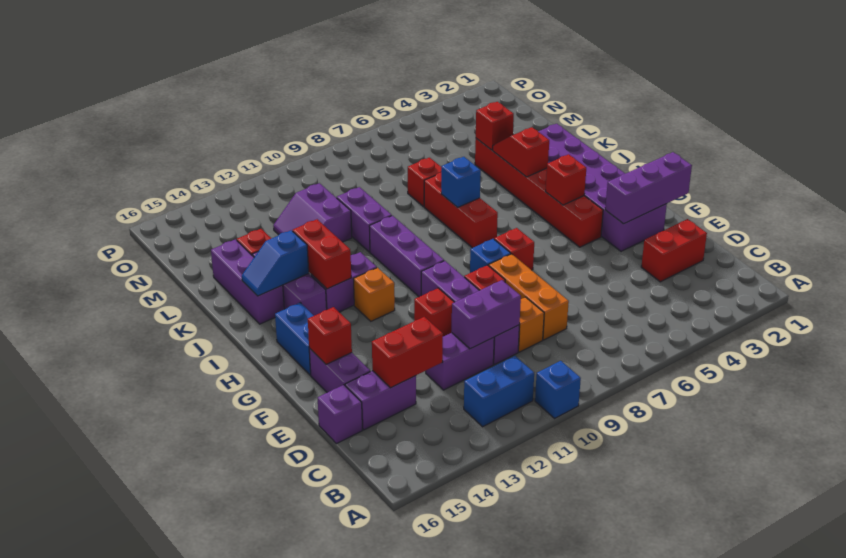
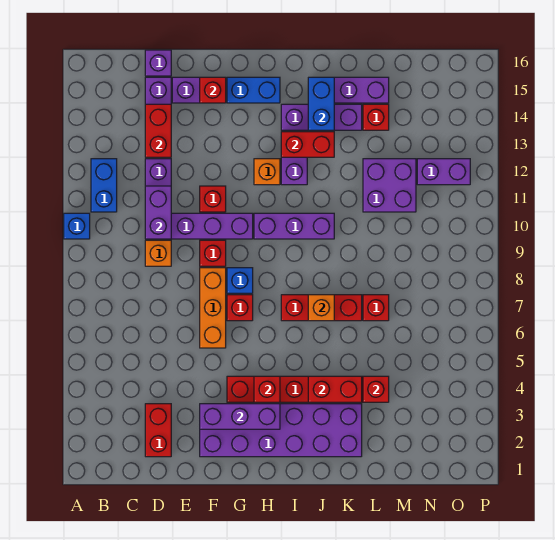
orange 1x3 brick [489,254,569,340] -> orange 1x3 brick turned to [200,268,226,348]
purple 1x3 brick [605,152,692,224] -> purple 1x3 brick turned to [200,404,280,429]
red 1x2 slope [493,127,549,177] -> red 1x2 brick [308,376,362,402]
blue 1x1 brick [441,157,481,207] -> orange 1x1 brick [308,295,334,321]
blue 1x2 slope [242,230,309,296] -> blue 1x2 brick [308,77,334,130]
purple 1x2 brick [337,187,392,252] -> purple 1x2 brick moved to [417,159,470,185]
purple 2x2 slope [273,183,352,242] -> purple 2x2 brick [363,159,416,212]

